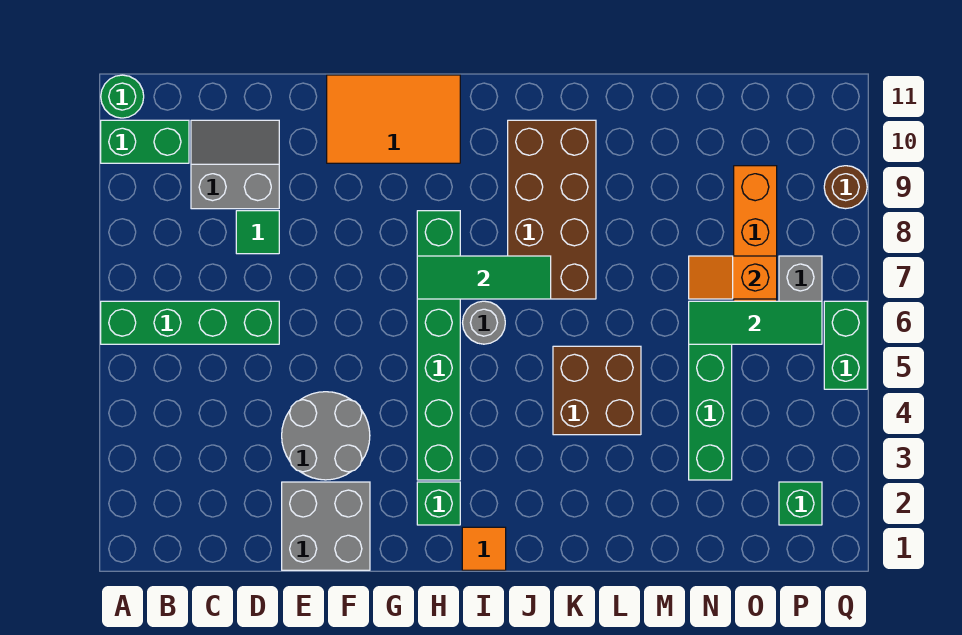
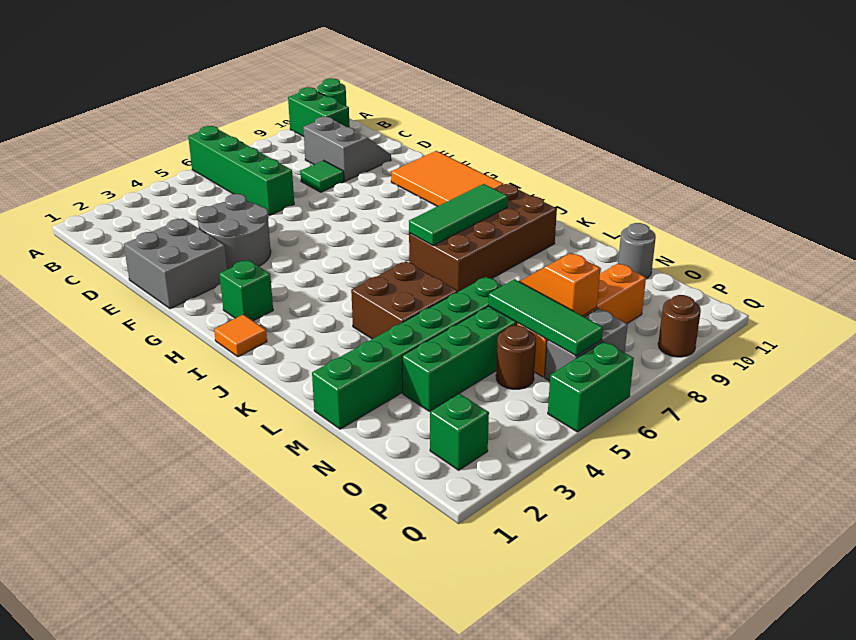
green 1x6 brick [417,211,460,480] -> green 1x6 brick moved to [312,277,502,429]
green 1x3 tile [417,256,551,299] -> green 1x3 tile turned to [409,184,508,246]
grey 1x1 round brick [463,301,505,344] -> grey 1x1 round brick moved to [618,223,656,278]
none -> brown 1x1 round brick [496,326,536,389]

